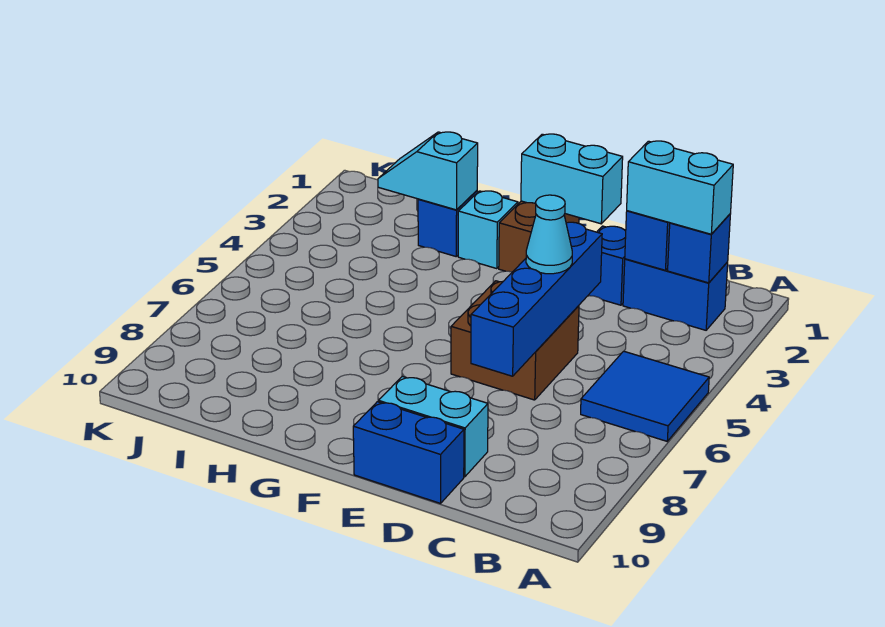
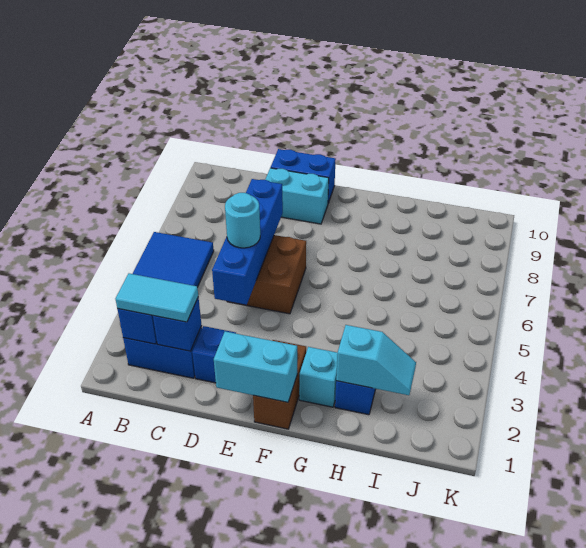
cyan 1x2 brick [627,141,733,234] -> cyan 1x2 tile [116,273,198,322]
cyan 1x1 cone [526,195,572,274] -> cyan 1x1 round brick [225,193,260,248]

